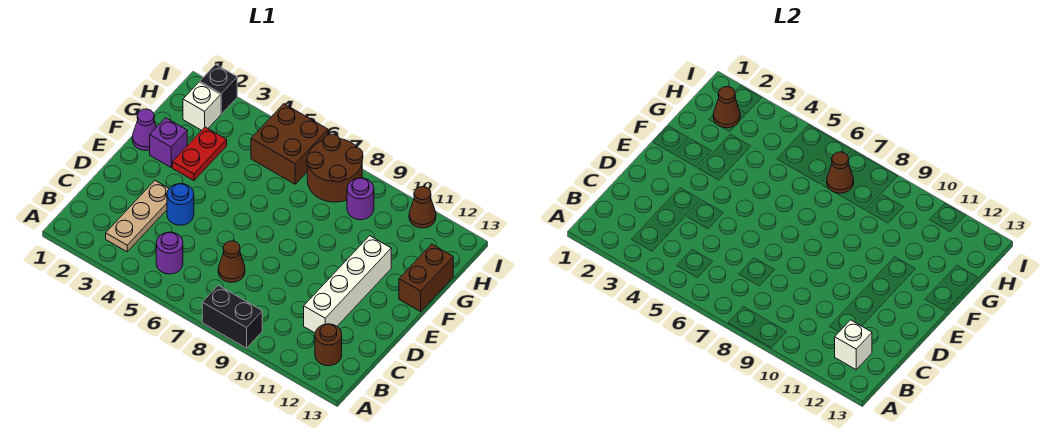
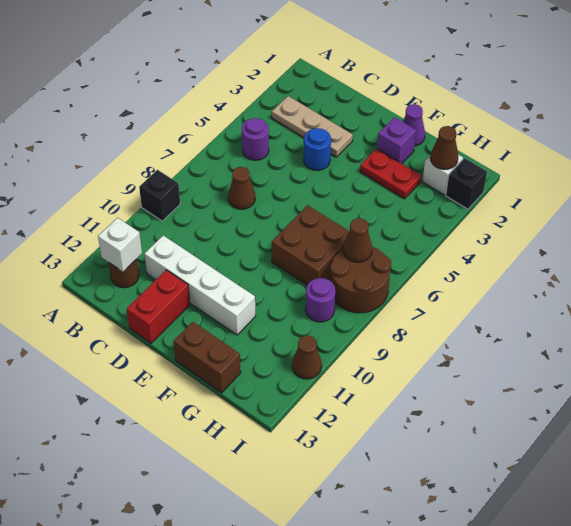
black 1x2 brick [202,285,262,348] -> black 1x1 brick [139,170,180,221]
none -> red 1x2 brick [127,270,190,343]
brown 2x2 brick [251,104,328,184] -> brown 2x2 brick moved to [272,205,349,285]

